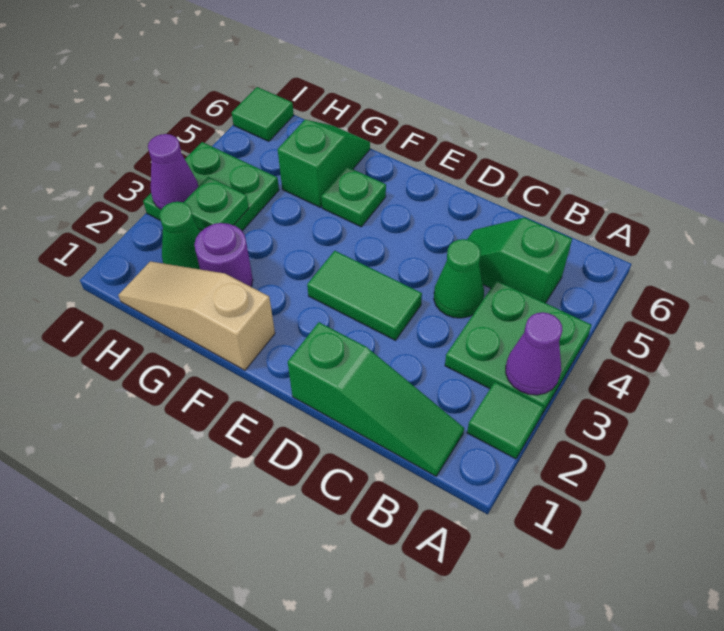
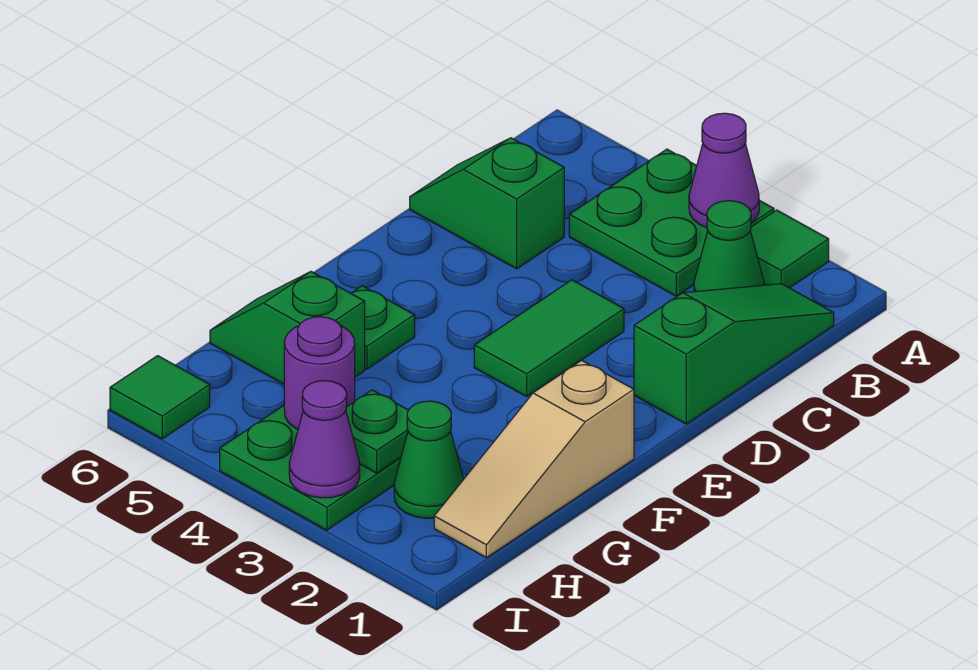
green 1x2 slope [467,218,572,303] -> green 1x2 slope turned to [410,138,564,269]
green 1x1 cone [434,239,484,318] -> green 1x1 cone moved to [694,201,764,292]
purple 1x1 round brick [194,223,253,287] -> purple 1x1 round brick moved to [284,317,355,429]

